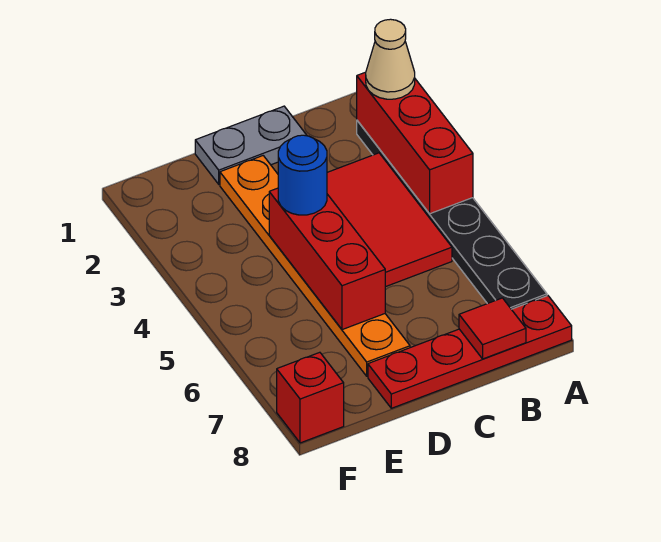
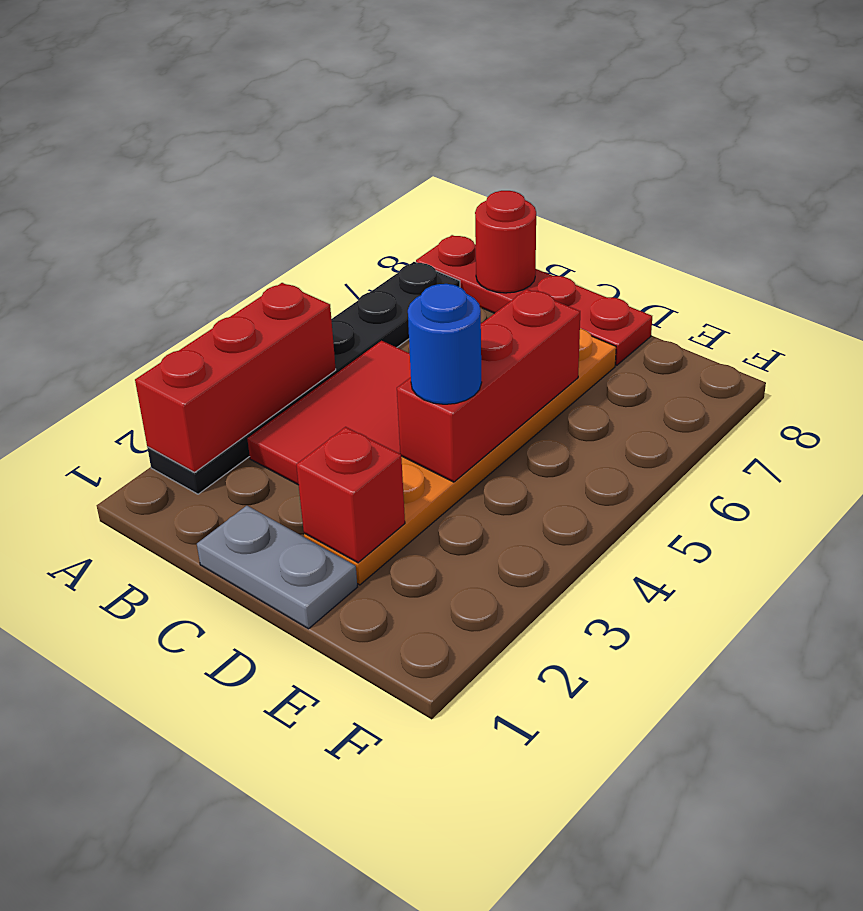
tan 1x1 cone [366,19,415,99] -> none
red 1x1 tile [459,298,526,359] -> red 1x1 round brick [475,191,536,293]
red 1x1 brick [277,352,344,443] -> red 1x1 brick moved to [296,427,405,563]

